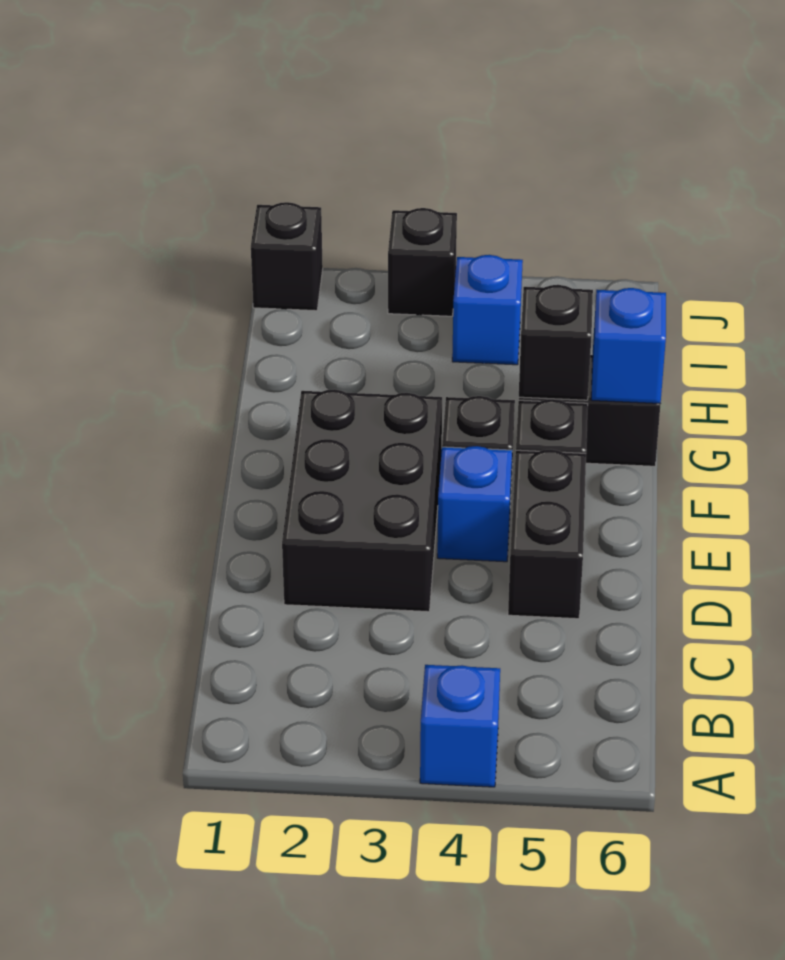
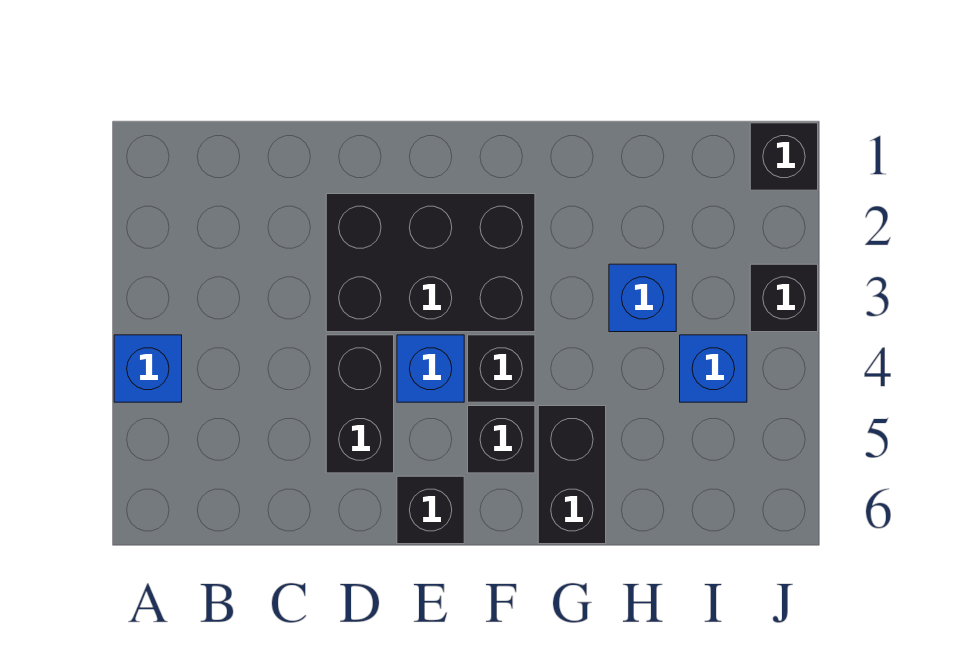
black 1x2 brick [508,449,586,619] -> black 1x2 brick turned to [326,335,394,473]
black 1x1 brick [519,285,593,400] -> black 1x1 brick moved to [397,476,464,544]
blue 1x1 brick [591,288,666,404] -> blue 1x1 brick moved to [609,264,676,332]

